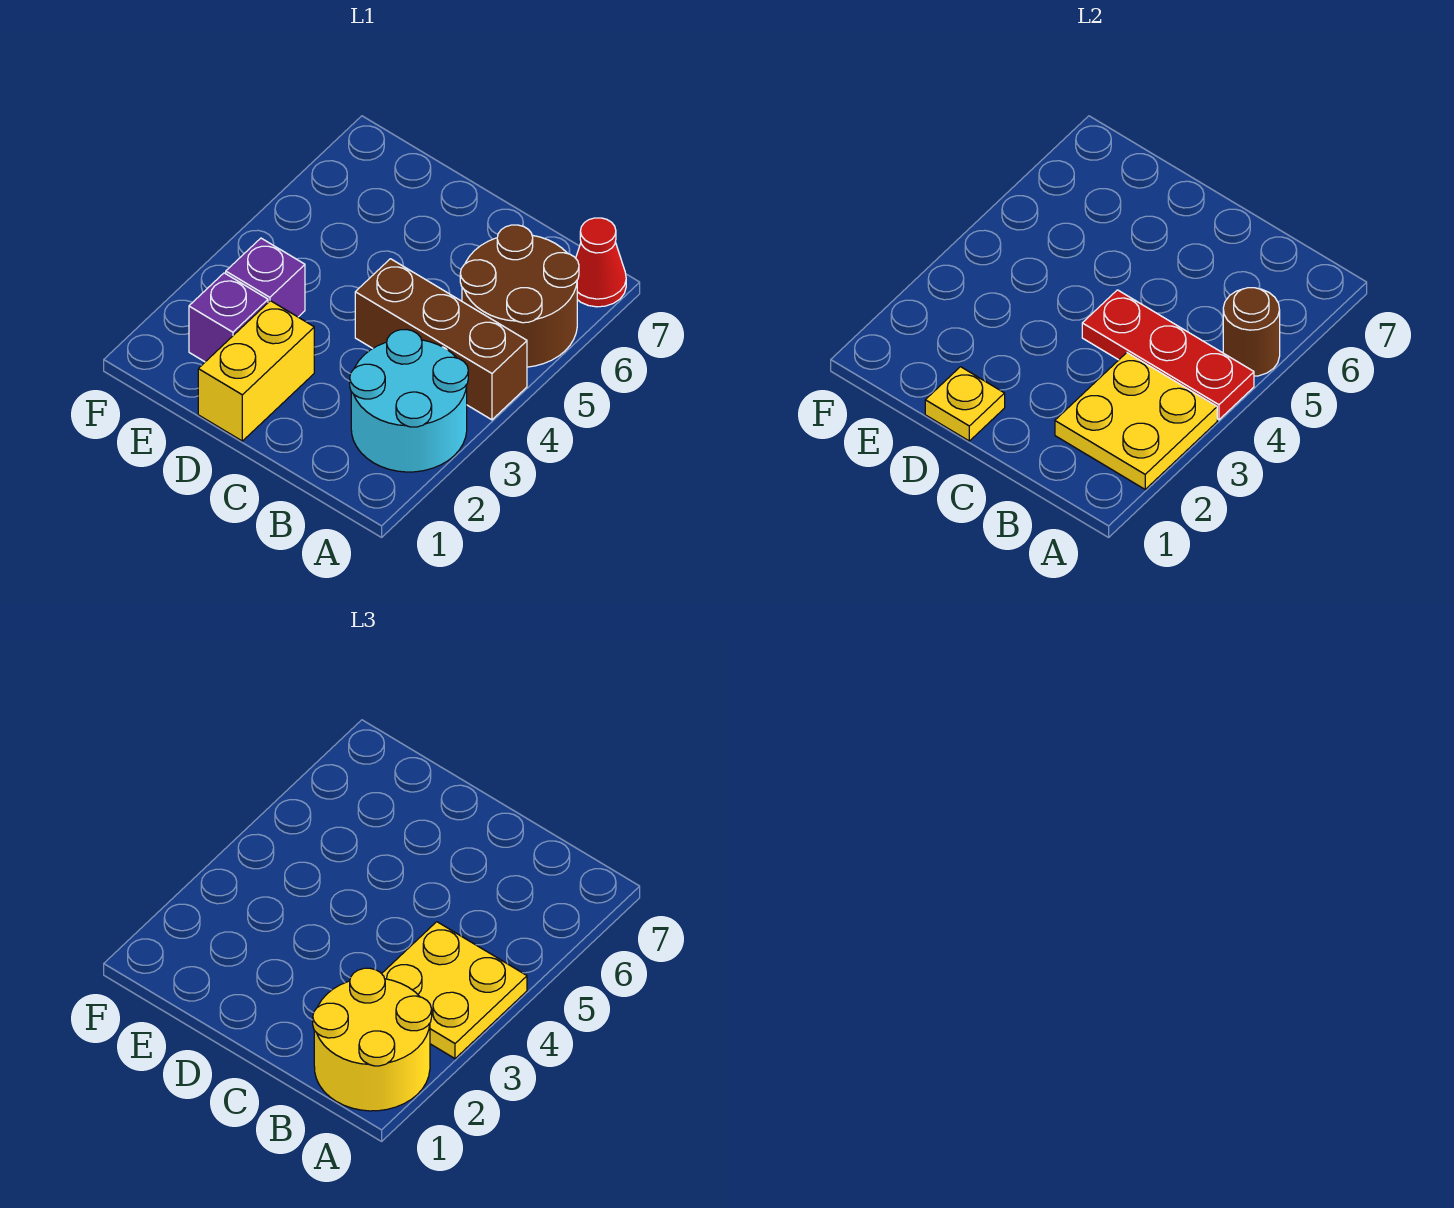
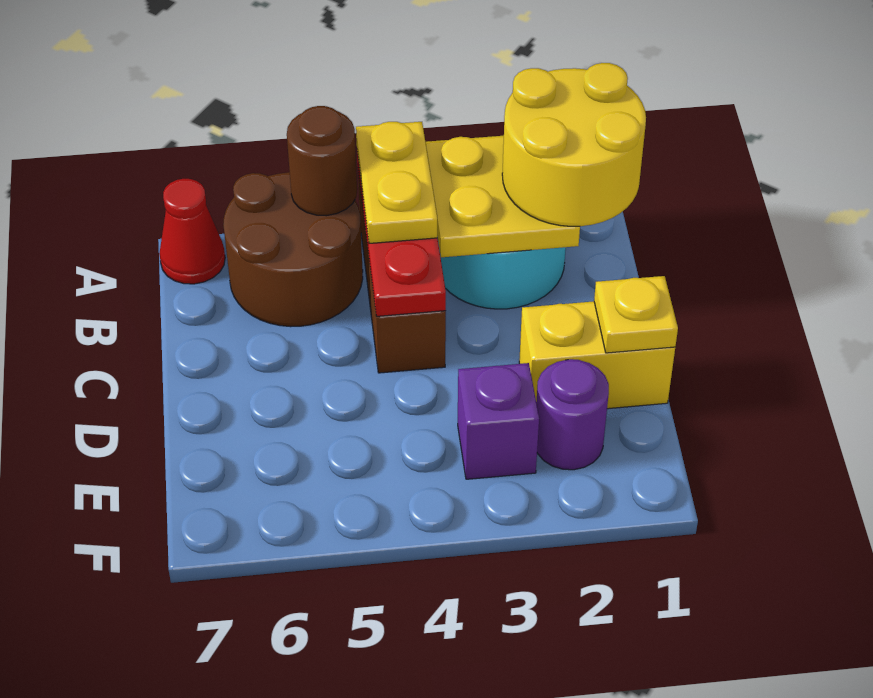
yellow 2x2 plate [382,922,527,1059] -> yellow 1x2 plate [356,122,437,243]
purple 1x1 brick [189,273,268,362] -> purple 1x1 round brick [536,359,609,470]

